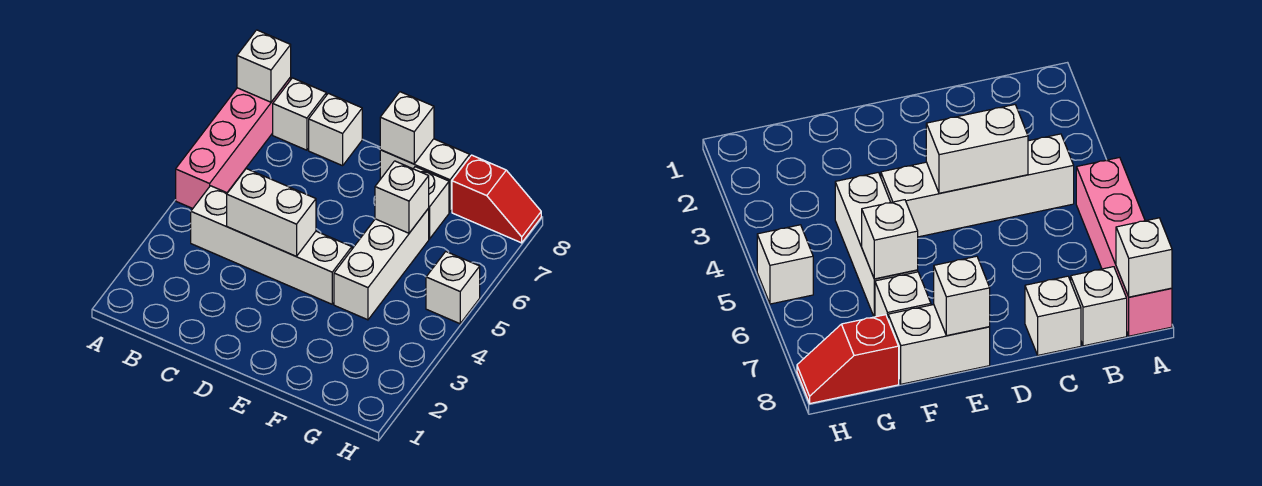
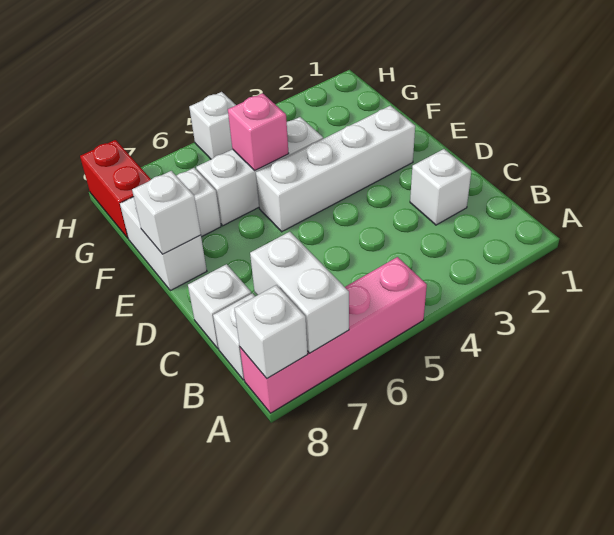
white 1x4 brick [191,186,352,304] -> white 1x4 brick turned to [256,106,415,232]
white 1x2 brick [227,169,316,256] -> white 1x2 brick moved to [250,232,349,353]
none -> pink 1x1 brick [228,93,289,170]
white 1x1 brick [375,161,429,233] -> white 1x1 brick moved to [410,149,471,225]
red 1x2 slope [452,155,541,243] -> red 1x2 brick [80,140,151,238]

